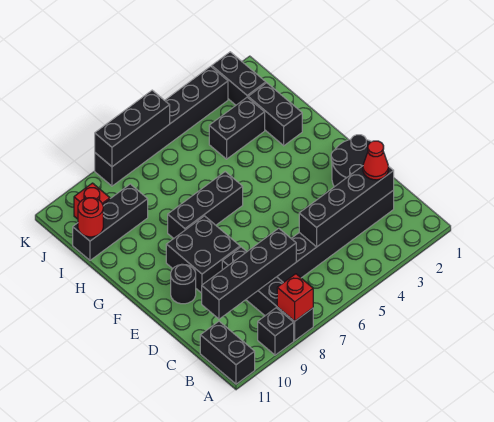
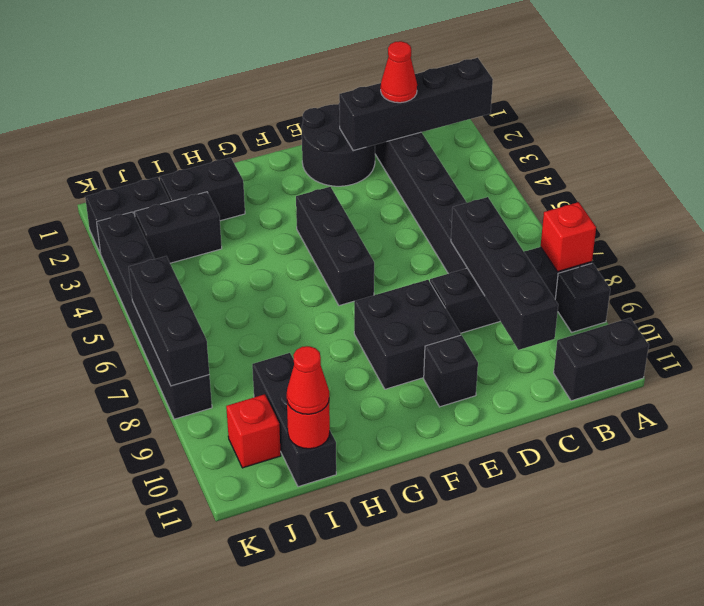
black 1x4 brick [299,166,394,247] -> black 1x4 brick turned to [339,58,493,151]
black 1x1 round brick [171,264,196,304] -> black 1x1 brick [424,335,478,407]
black 1x3 brick [168,172,243,238] -> black 1x3 brick moved to [296,187,374,306]
black 1x2 brick [209,97,265,159] -> black 1x2 brick turned to [135,192,222,263]
none -> red 1x1 cone [287,346,329,414]

